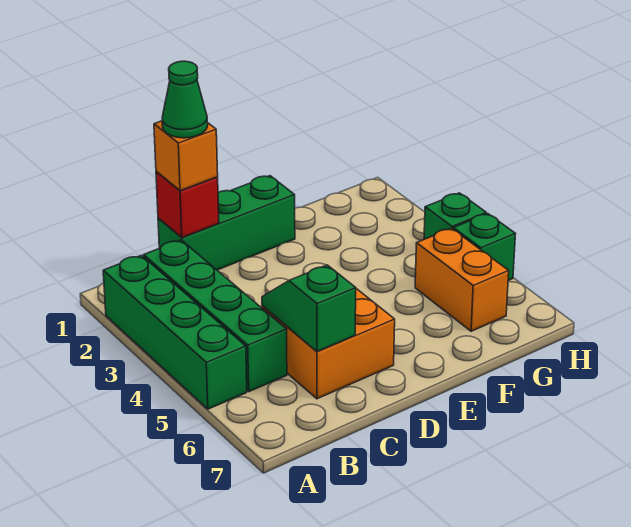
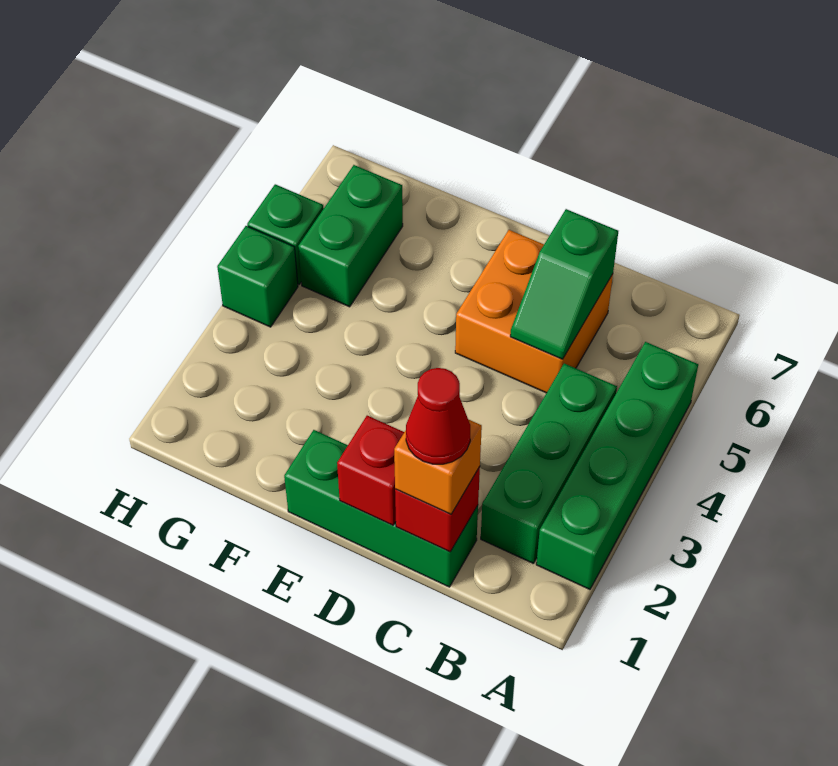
green 1x4 brick [144,240,287,391] -> green 1x3 brick [481,363,617,564]
green 1x1 cone [162,61,208,138] -> red 1x1 cone [406,368,470,464]
none -> red 1x1 brick [337,416,404,525]
orange 1x2 brick [415,228,509,331] -> green 1x2 brick [298,165,403,307]

